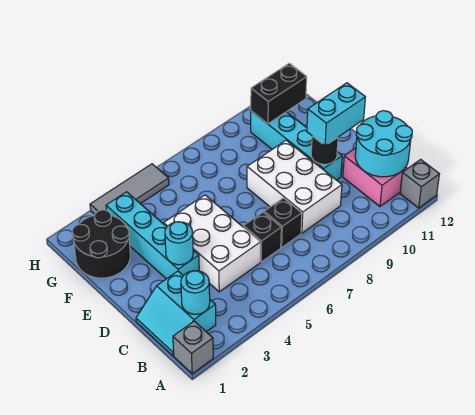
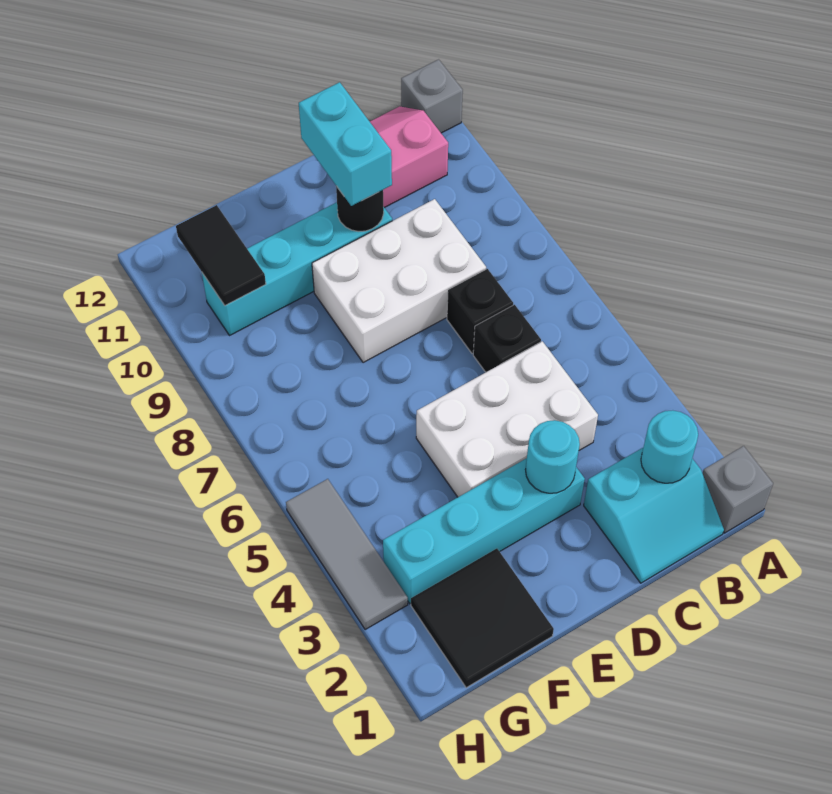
cyan 2x2 round brick [355,111,412,177] -> none
black 2x2 round brick [72,210,130,278] -> black 2x2 tile [411,549,554,688]
black 1x2 brick [251,63,307,124] -> black 1x2 tile [176,205,266,306]

